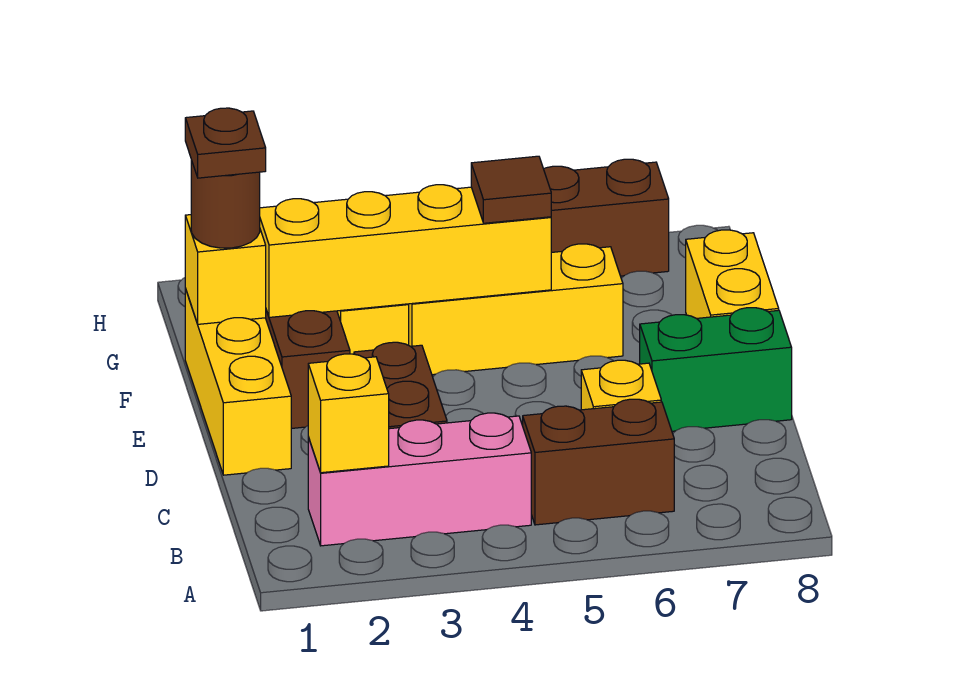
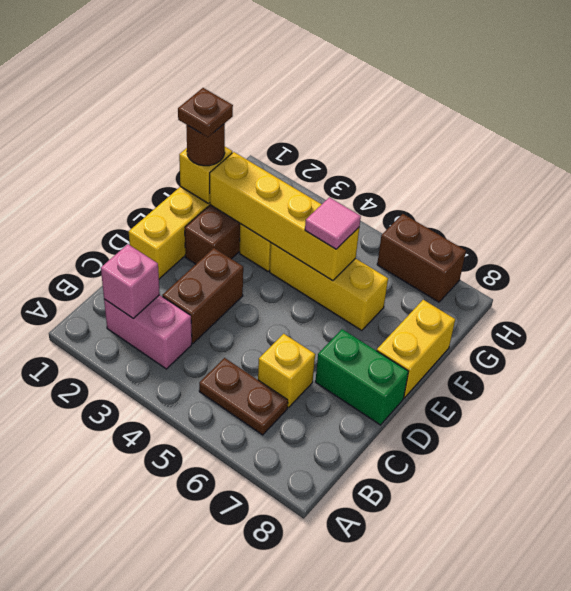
pink 1x3 brick [308,413,531,546] -> pink 1x2 brick [104,295,192,369]
yellow 1x1 brick [308,354,389,473] -> pink 1x1 brick [101,244,160,318]
brown 1x2 brick [523,399,674,525] -> brown 1x2 plate [199,358,288,435]
brown 1x1 tile [471,156,551,223] -> pink 1x1 tile [305,197,361,249]

